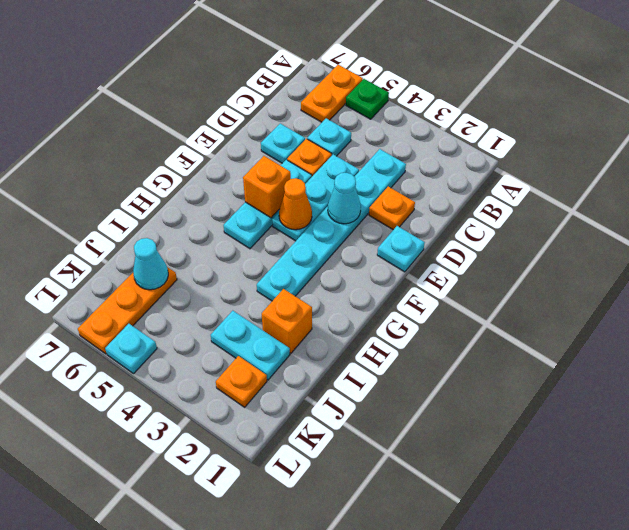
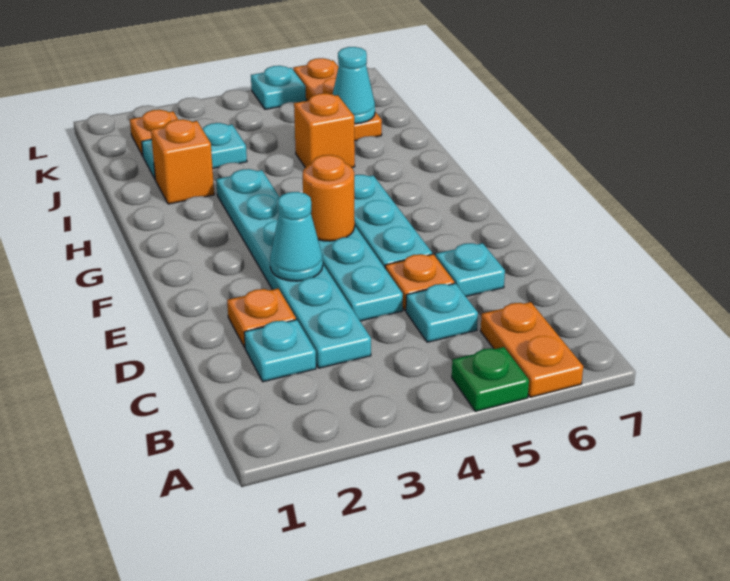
cyan 1x1 plate [377,226,425,272] -> cyan 1x1 plate moved to [244,320,316,382]
orange 1x1 cone [279,178,312,230] -> orange 1x1 round brick [303,155,355,241]
orange 1x1 brick [243,156,291,218] -> orange 1x1 brick moved to [294,93,355,168]

